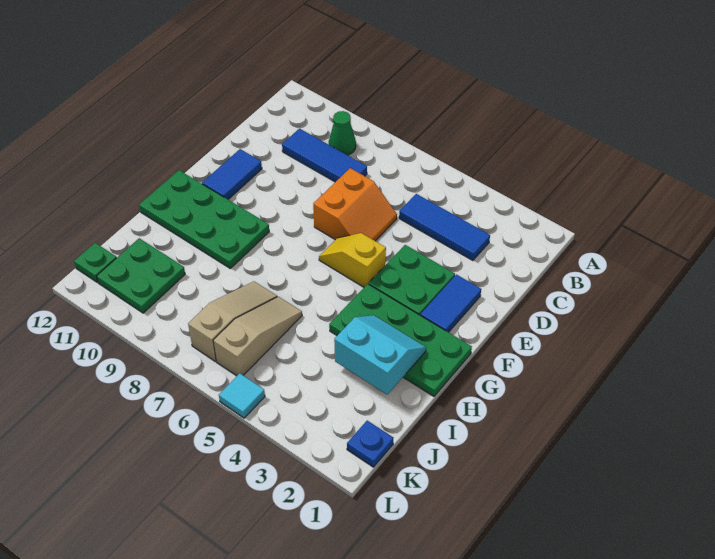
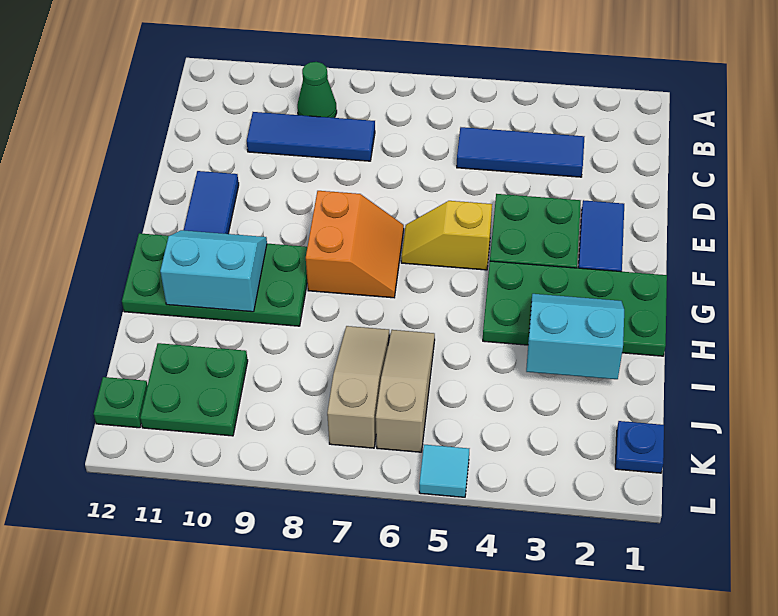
orange 2x2 slope [313,168,397,241] -> orange 2x2 slope moved to [306,191,404,298]
none -> cyan 2x2 slope [160,230,267,312]

